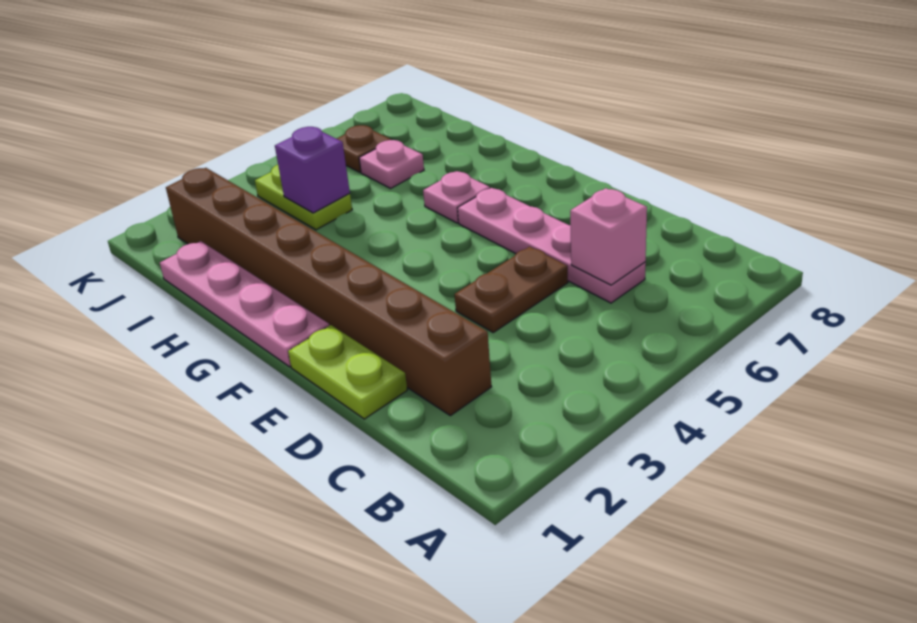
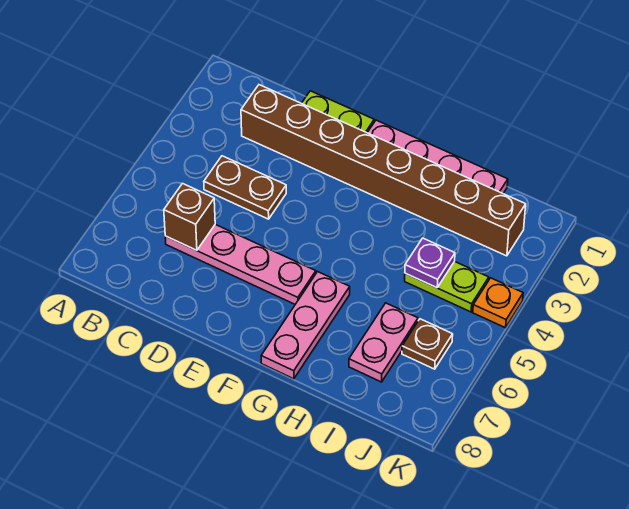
pink 1x1 brick [570,188,647,285] -> brown 1x1 brick [164,184,215,250]
brown 1x2 plate [454,247,568,332] -> brown 1x2 plate turned to [204,156,286,219]
pink 1x1 plate [423,171,490,223] -> pink 1x3 plate [261,272,350,379]
purple 1x1 brick [275,127,350,213] -> purple 1x1 plate [405,238,455,288]
pink 1x1 plate [359,140,424,188] -> pink 1x2 plate [349,303,418,382]
none -> orange 1x1 plate [473,278,523,328]

